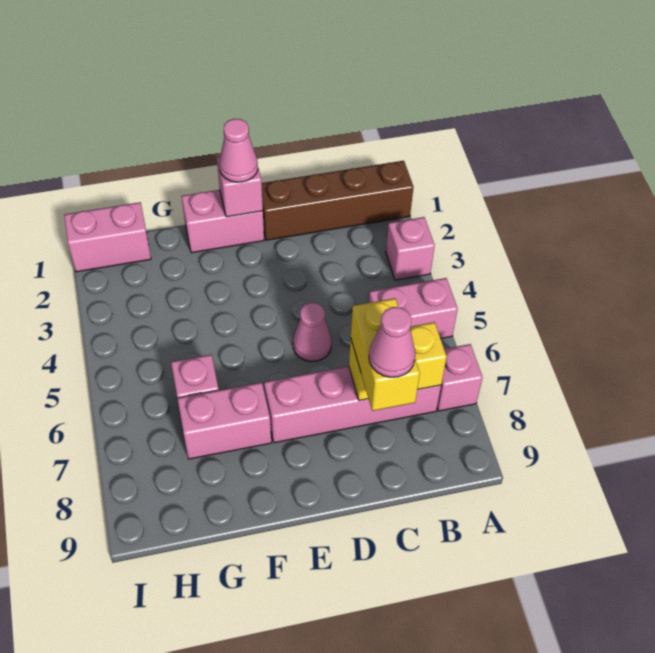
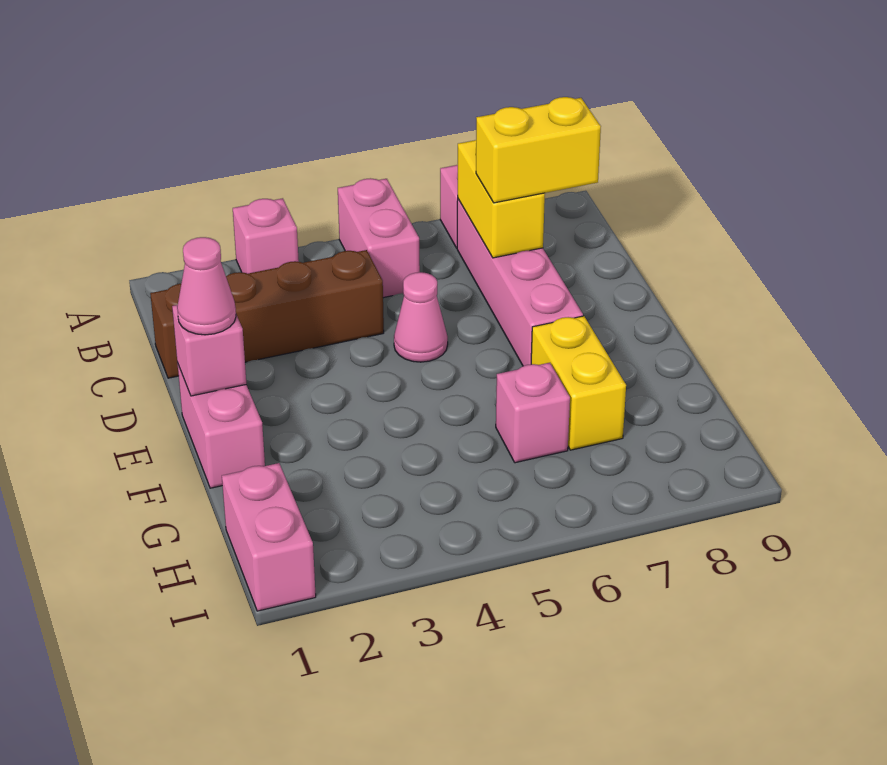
brown 1x4 brick [262,161,413,240] -> brown 1x4 brick turned to [150,250,384,378]
pink 1x1 cone [369,307,415,377] -> none
pink 1x2 brick [177,382,271,459] -> yellow 1x2 brick [531,316,626,450]

